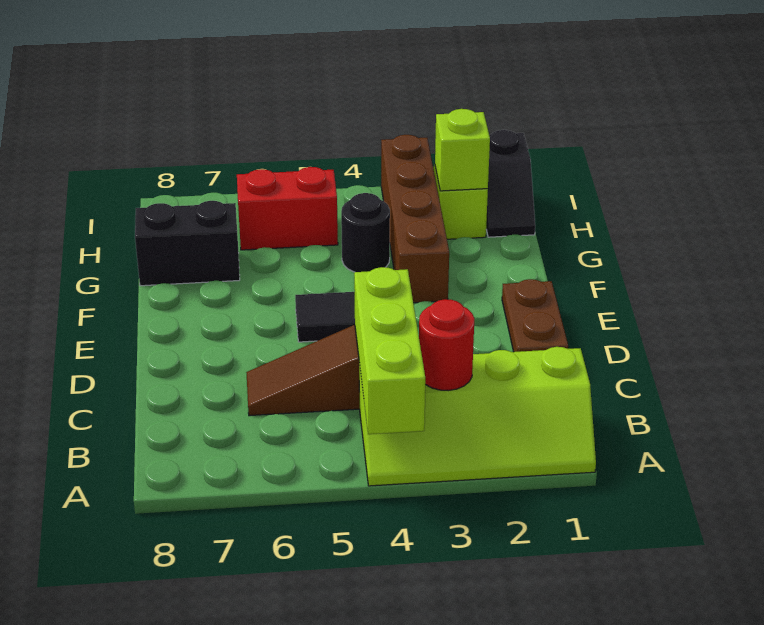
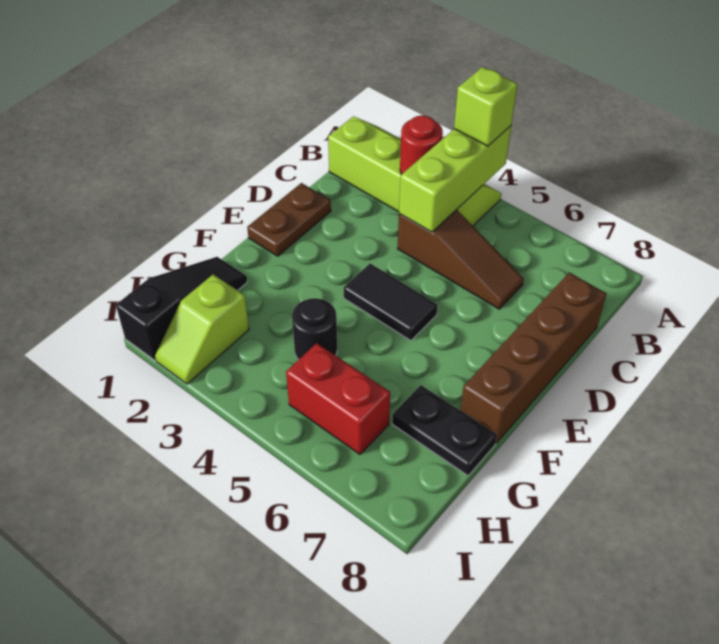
brown 1x4 brick [381,135,449,303] -> brown 1x4 brick moved to [460,273,607,443]
black 1x2 brick [135,201,240,286] -> black 1x2 plate [392,385,497,476]
black 1x2 slope [486,130,535,237] -> black 1x3 slope [116,257,247,360]
lime 1x1 brick [435,109,490,191] -> lime 1x1 brick moved to [454,67,517,146]

